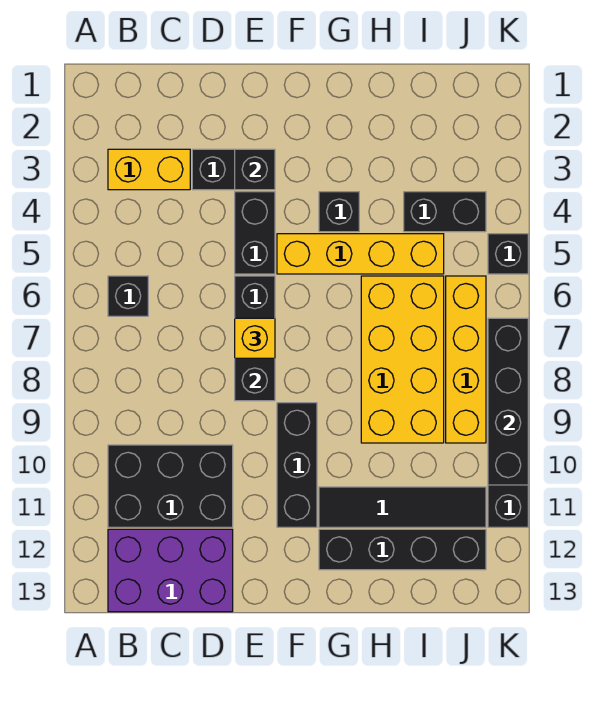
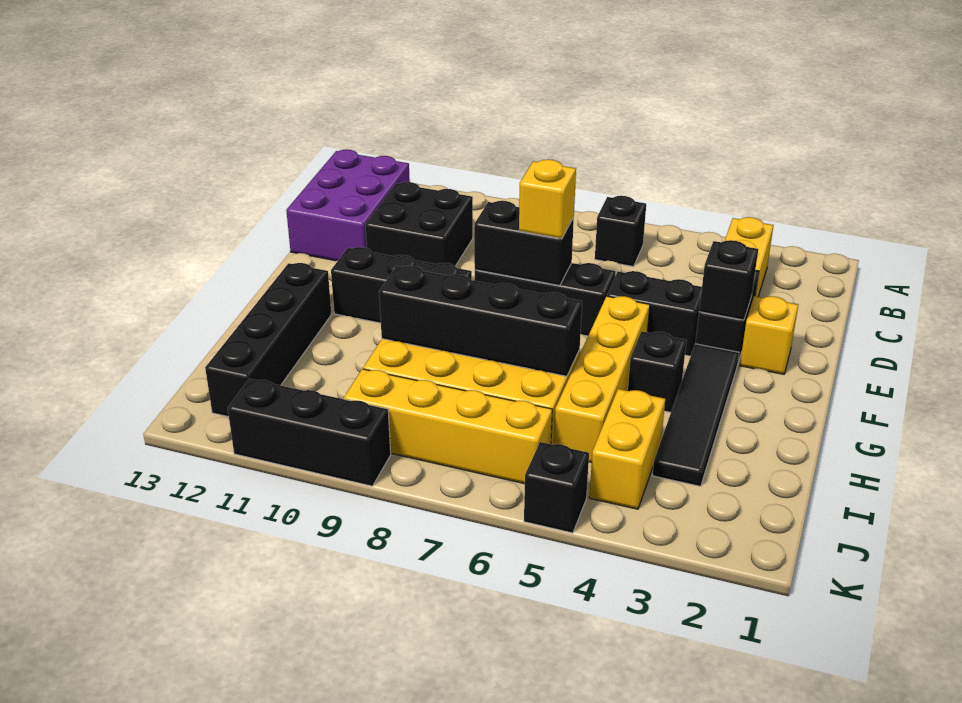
black 2x3 brick [108,445,233,527] -> black 2x2 brick [365,182,473,266]
none -> yellow 1x1 brick [740,296,798,374]
black 1x4 tile [319,487,486,527] -> black 1x4 tile moved to [652,344,739,486]
black 1x2 brick [404,192,486,232] -> yellow 1x2 brick [589,389,665,509]
black 1x4 brick [488,318,528,485] -> black 1x4 brick moved to [379,266,582,376]

